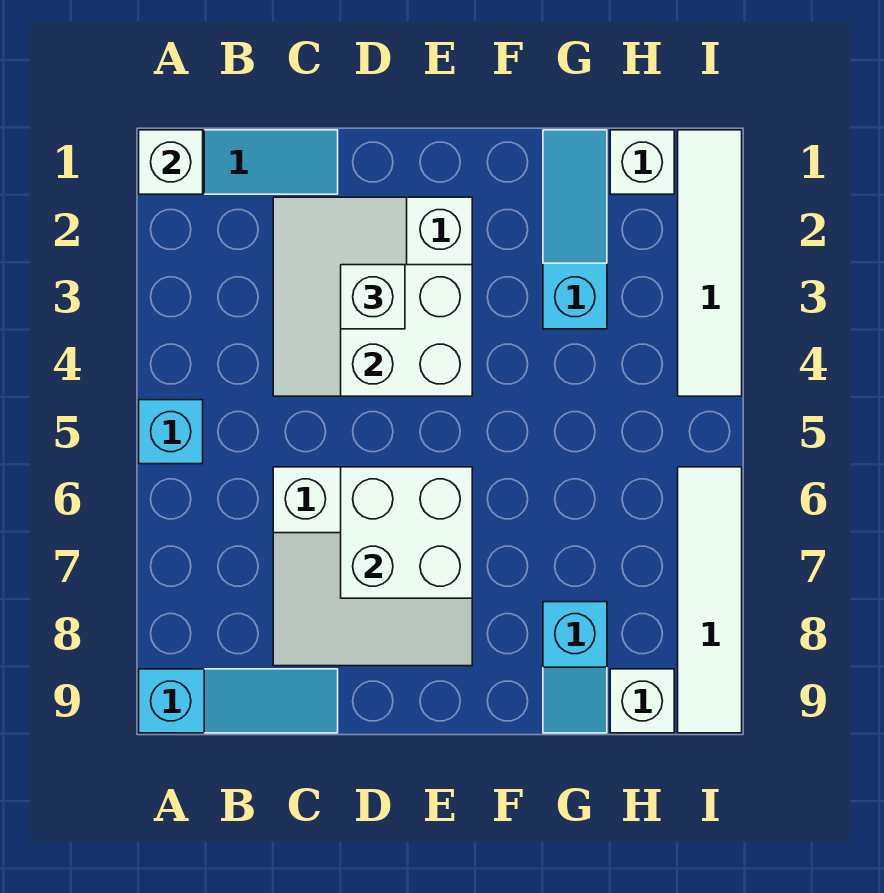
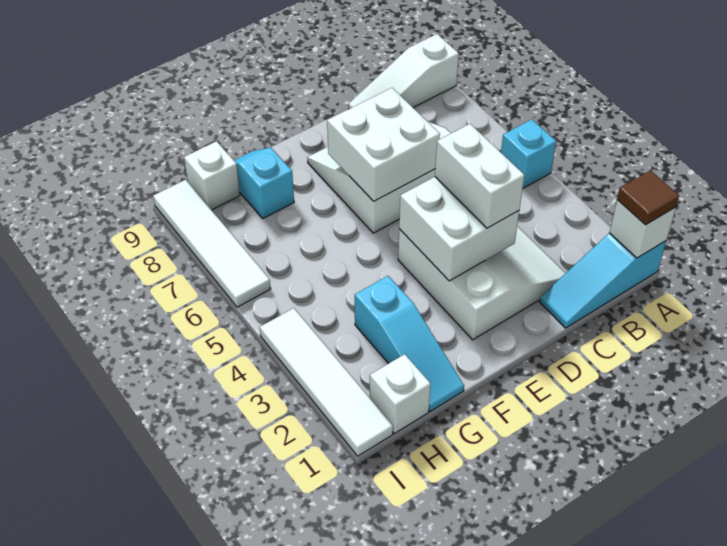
none -> brown 1x1 tile [617,170,679,225]
cyan 1x3 slope [139,669,338,733] -> white 1x3 slope [349,34,459,109]
white 1x1 brick [341,265,405,329] -> white 1x2 brick [435,124,524,228]

